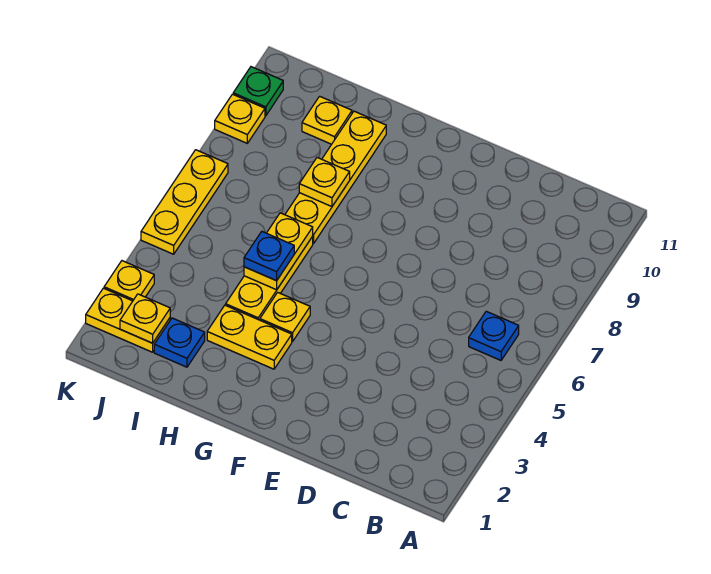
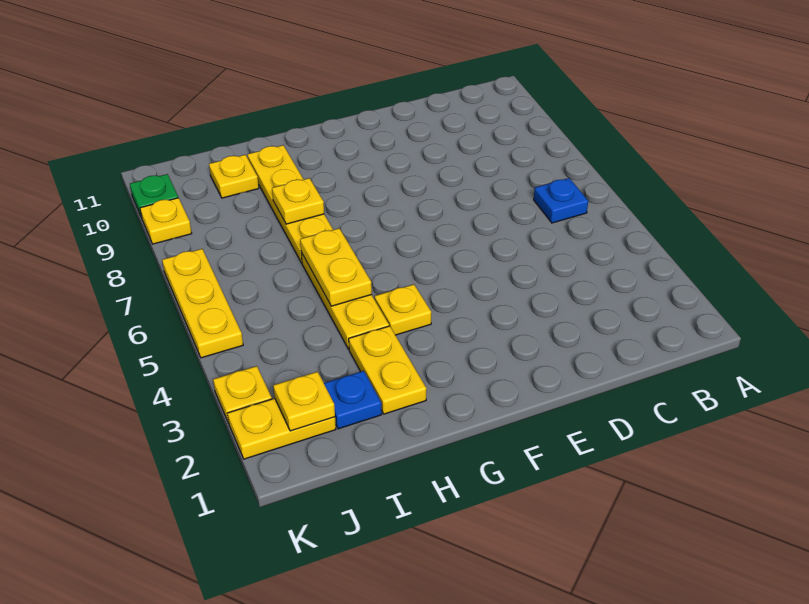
yellow 1x2 plate [207,305,292,369] -> yellow 1x2 plate turned to [349,326,427,414]
blue 1x1 plate [244,232,294,281] -> none

